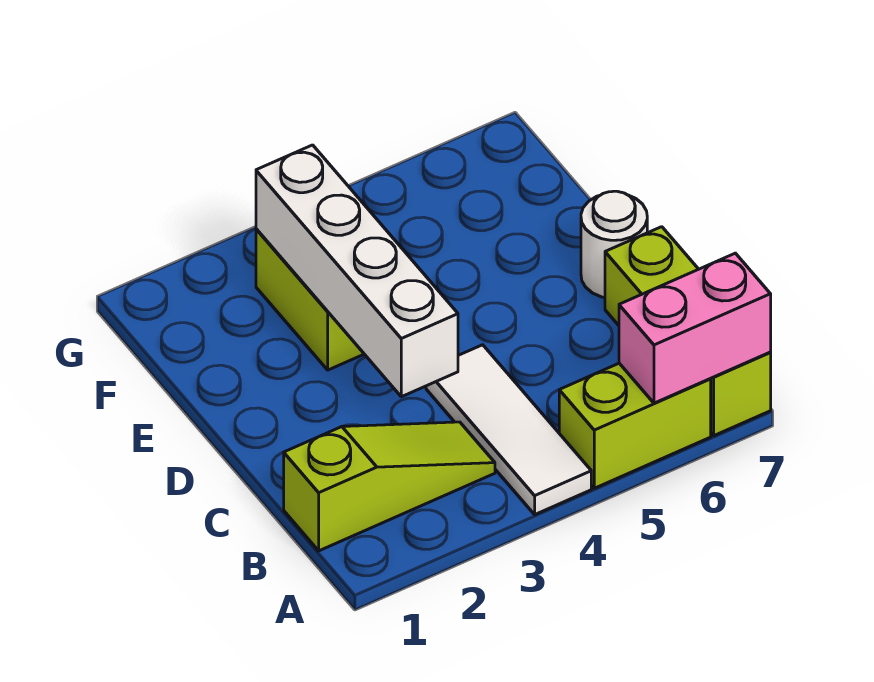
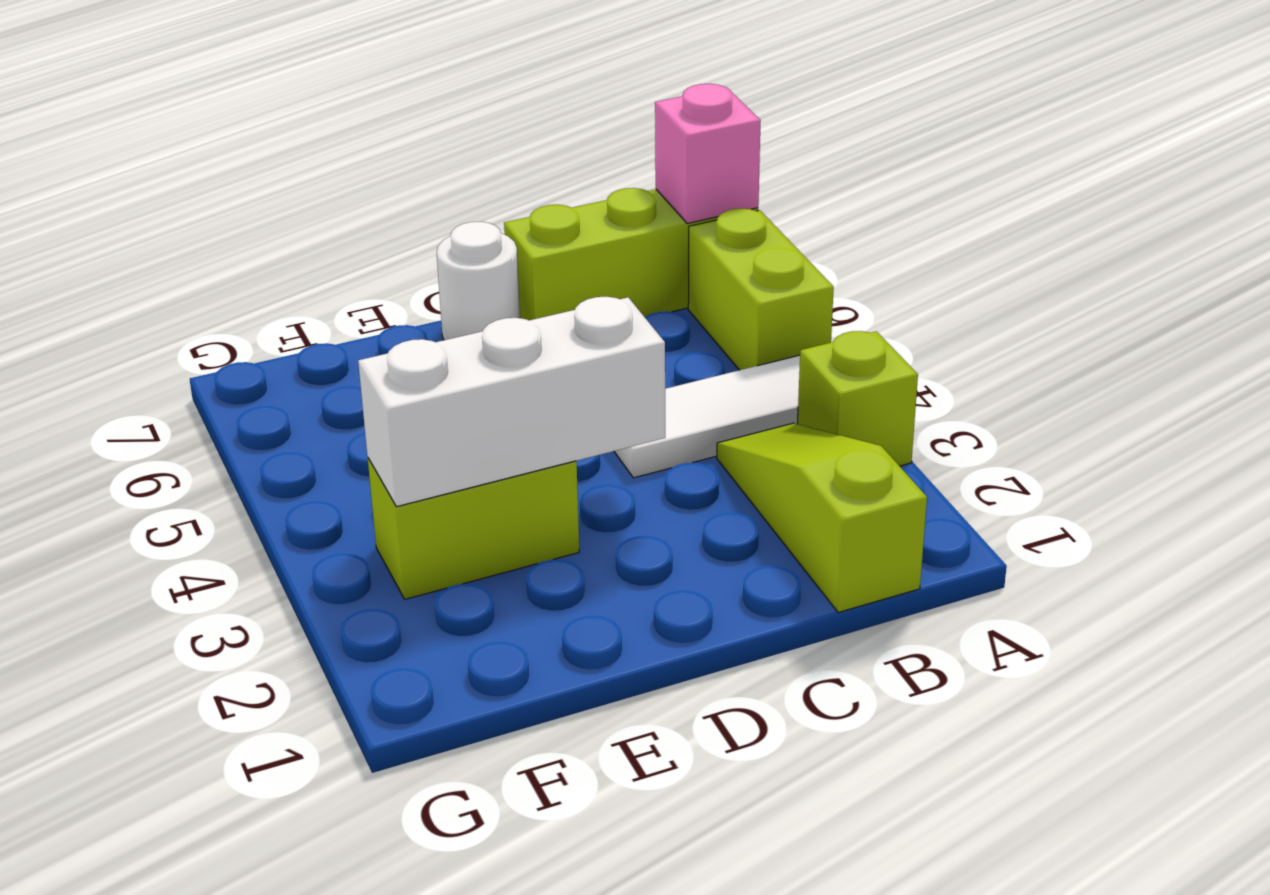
none -> lime 1x1 brick [798,331,918,466]
pink 1x2 brick [619,253,771,403] -> pink 1x1 brick [655,84,761,223]
white 1x4 brick [256,145,458,397] -> white 1x3 brick [358,297,665,507]

